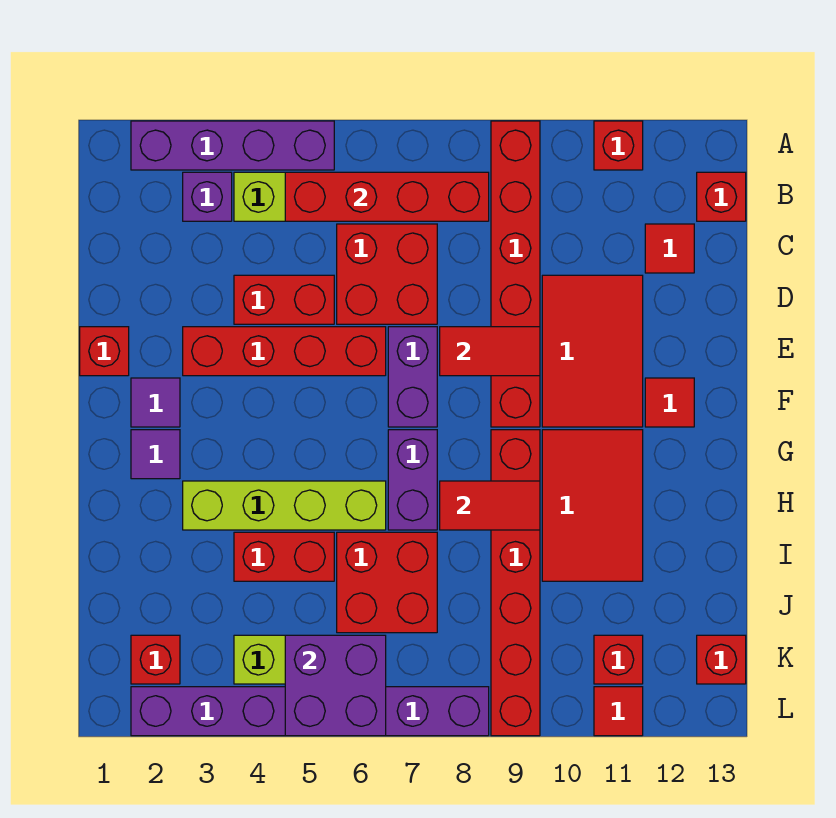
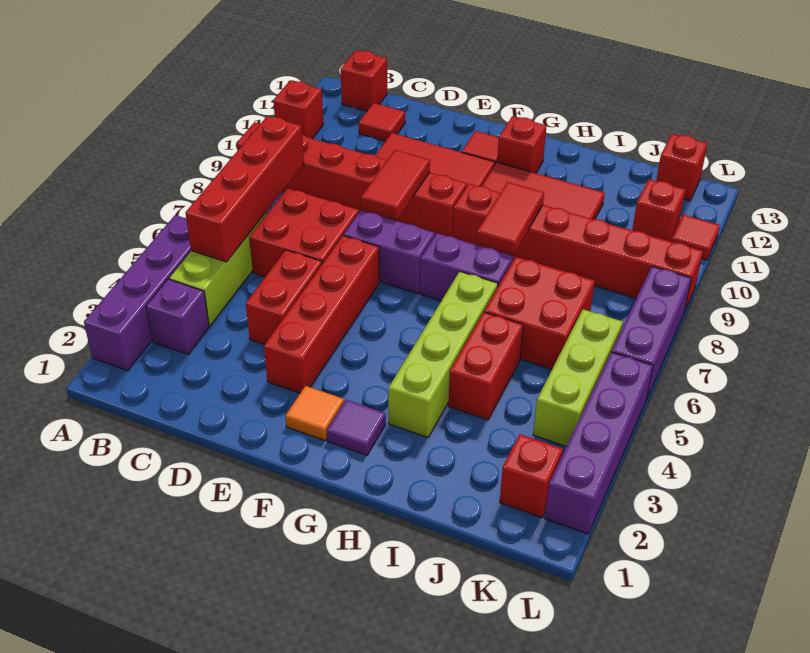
red 1x1 brick [80,327,129,376] -> red 1x1 brick moved to [497,116,547,173]
purple 1x1 tile [131,378,180,427] -> orange 1x1 tile [285,386,344,441]
purple 2x2 brick [285,635,386,736] -> none

